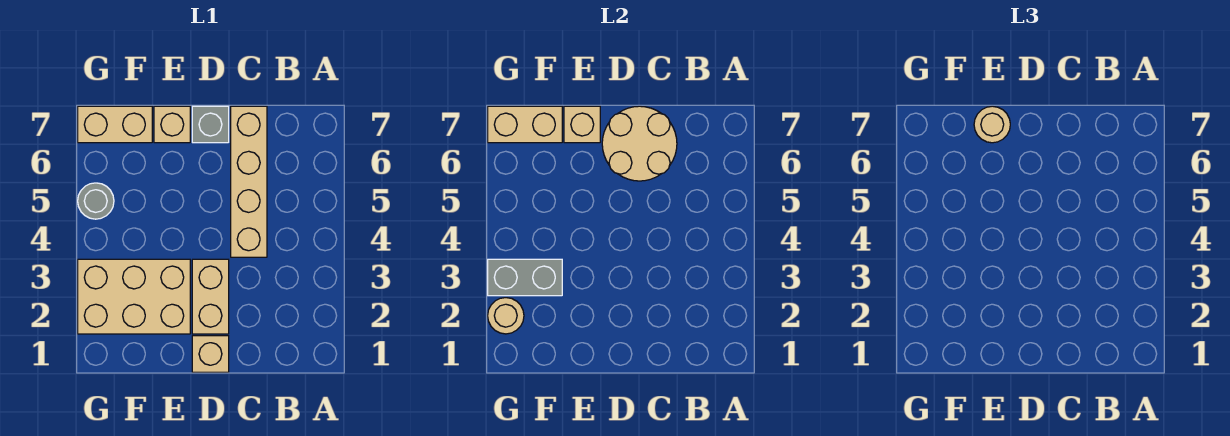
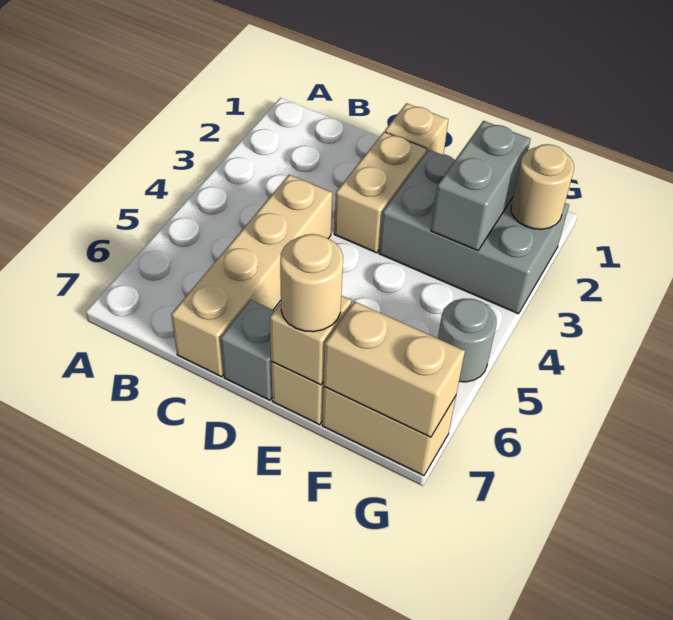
tan 2x2 round brick [602,106,677,181] -> none
tan 2x3 brick [78,259,190,334] -> grey 2x3 brick [379,150,569,314]
grey 1x2 brick [488,259,562,296] -> grey 1x2 brick turned to [431,121,531,251]

